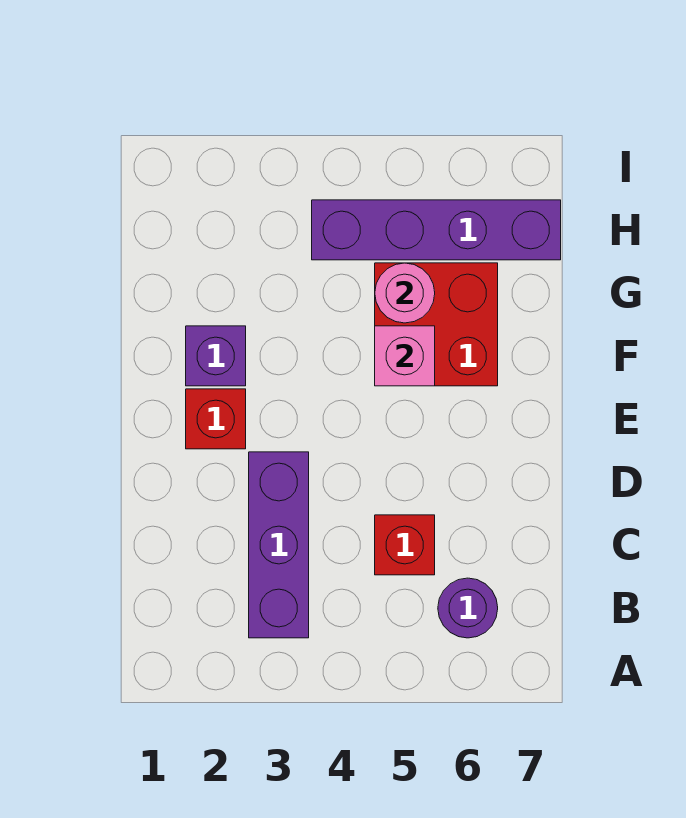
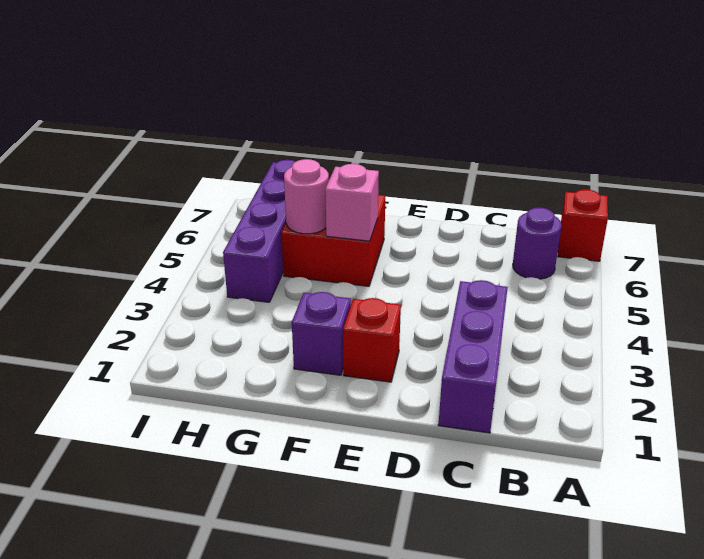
purple 1x3 brick [249,452,309,638] -> purple 1x3 brick turned to [438,280,508,433]
red 1x1 brick [375,515,435,575] -> red 1x1 brick moved to [558,189,608,261]

